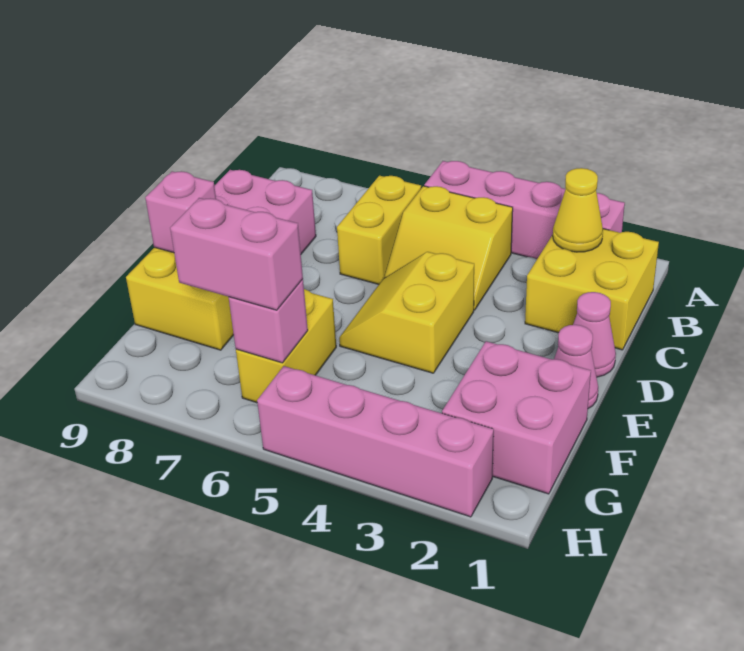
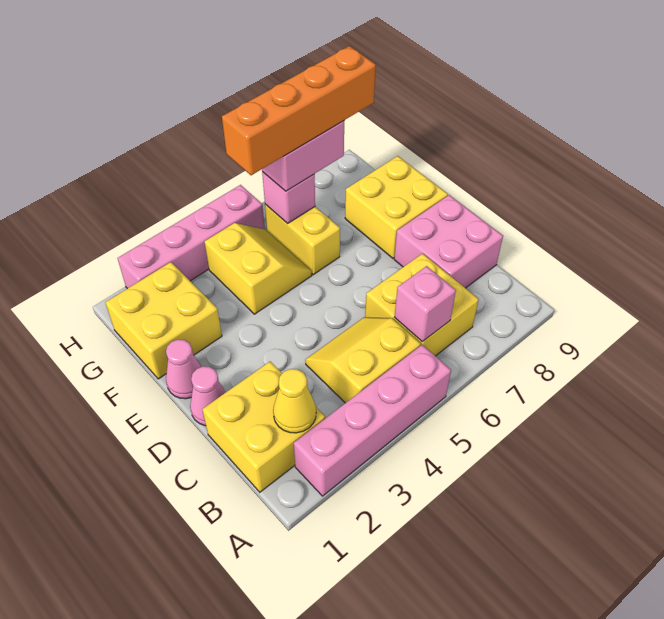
yellow 1x2 brick [337,176,421,284] -> yellow 2x2 brick [365,254,479,356]
yellow 2x2 slope [339,252,474,373] -> yellow 2x2 slope moved to [205,223,312,314]
pink 1x1 brick [145,171,216,253] -> pink 1x1 brick moved to [395,266,456,342]
pink 2x2 brick [442,341,591,494] -> yellow 2x2 brick [105,262,222,379]
none -> orange 1x4 brick [222,46,376,175]

